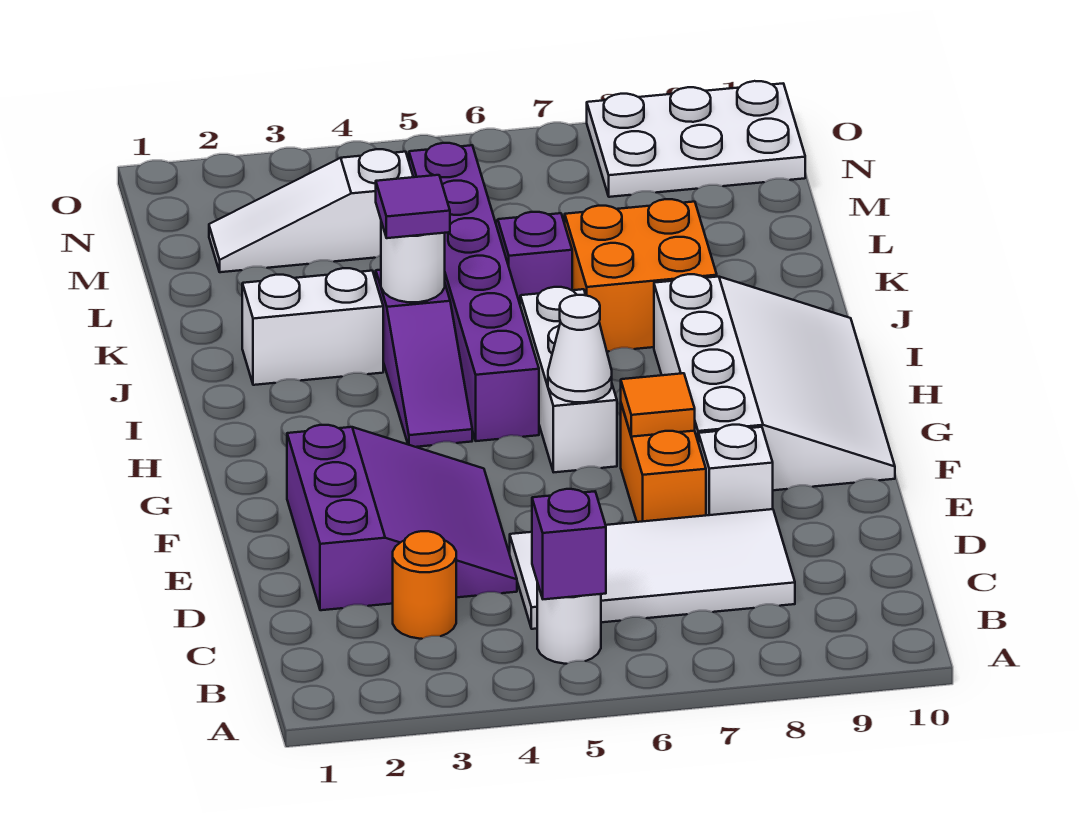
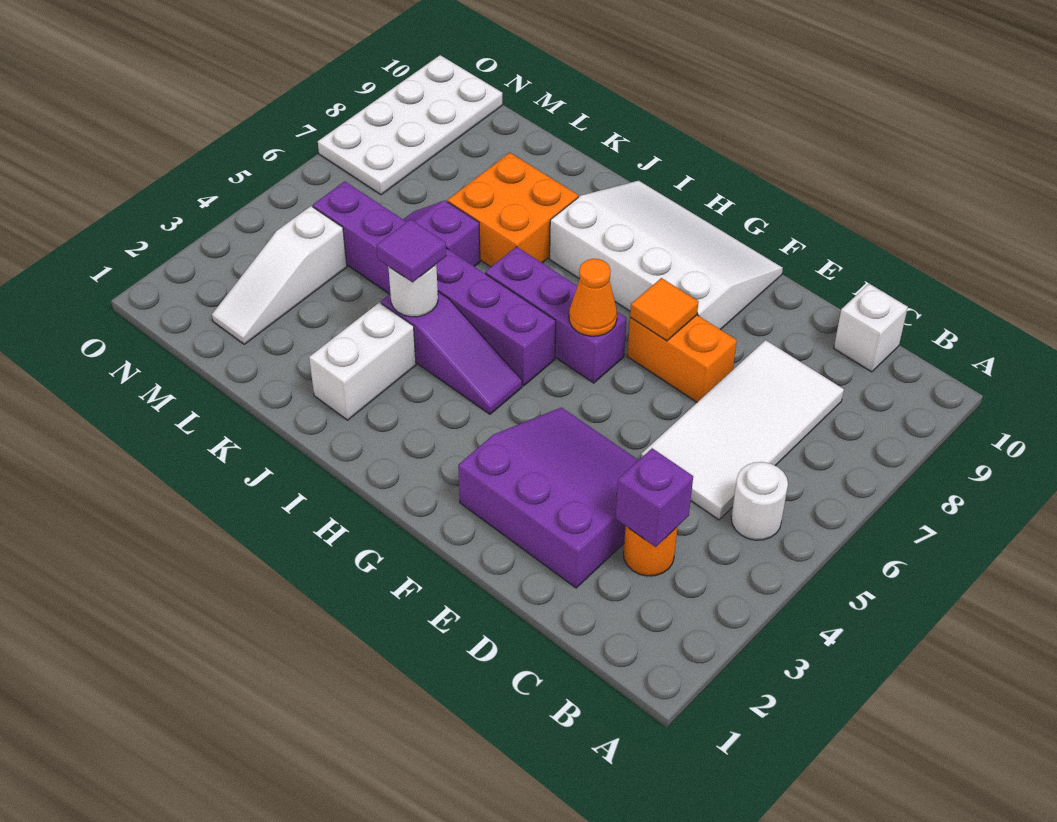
purple 1x1 brick [532,489,606,599] -> purple 1x1 brick moved to [616,448,693,547]
white 1x1 brick [699,425,773,515] -> white 1x1 brick moved to [834,284,908,372]
white 1x3 brick [520,287,617,472] -> purple 1x3 brick [485,247,627,383]
white 1x1 cone [548,295,612,402] -> orange 1x1 cone [569,259,617,336]
white 2x3 plate [587,81,805,197] -> white 2x4 plate [318,55,502,195]

